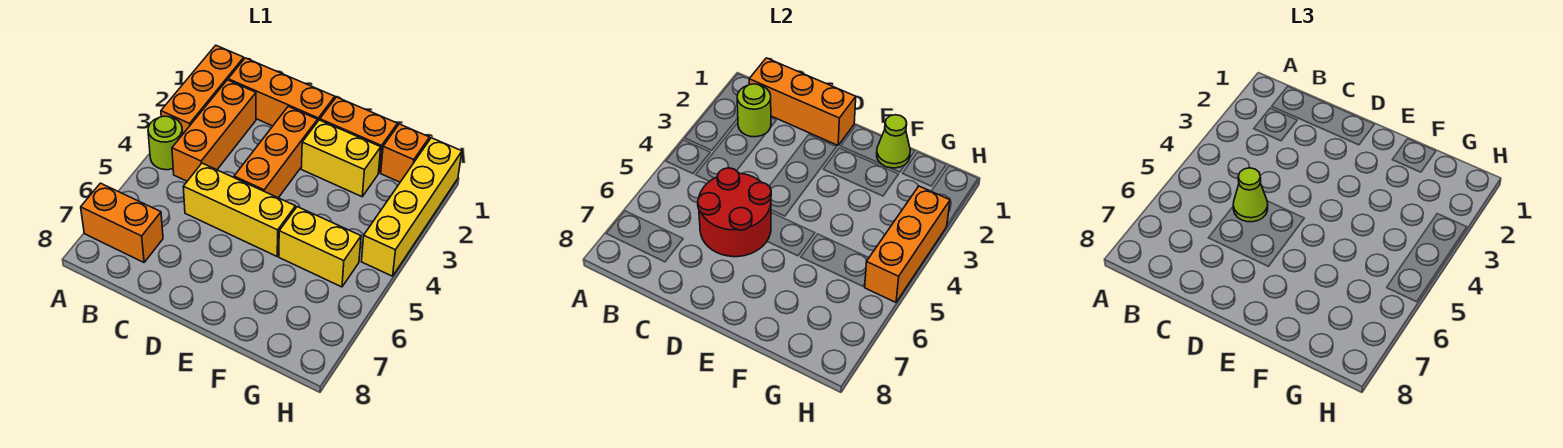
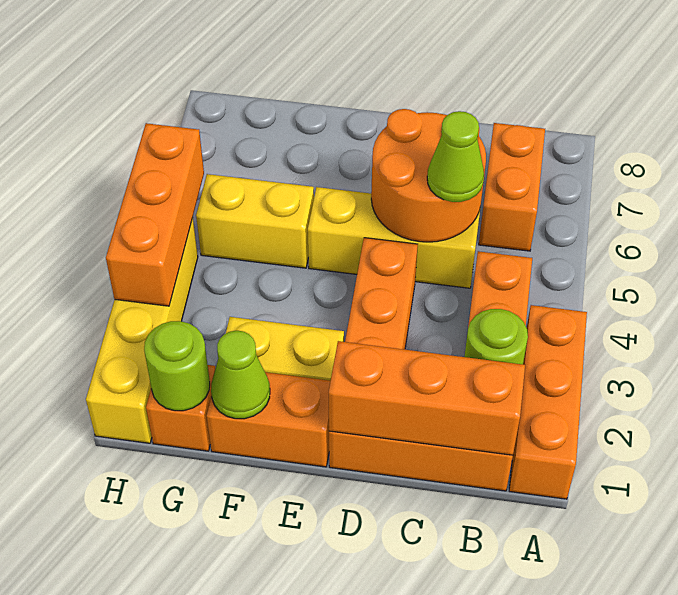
lime 1x1 round brick [148,116,183,170] -> lime 1x1 round brick moved to [144,321,210,411]
orange 1x2 brick [81,183,163,262] -> orange 1x2 brick turned to [479,123,545,251]
red 2x2 round brick [698,168,771,257] -> orange 2x2 round brick [371,109,486,242]

